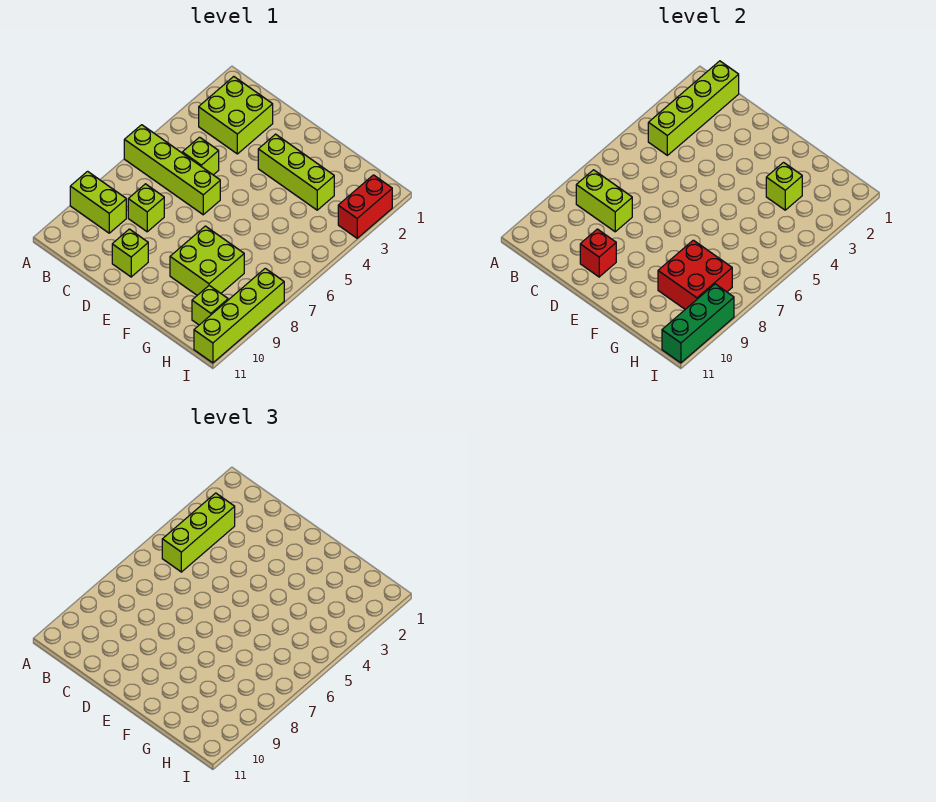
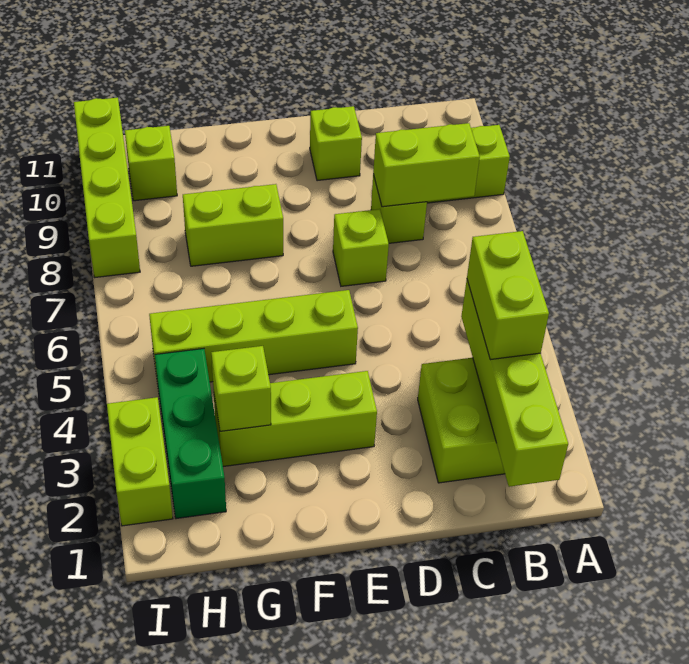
lime 1x4 brick [124,125,220,215] -> lime 1x4 brick moved to [149,290,358,384]
lime 1x3 brick [162,493,235,572] -> lime 1x2 brick [467,231,549,360]
lime 1x1 brick [182,137,219,175] -> lime 1x1 brick moved to [333,209,389,286]
red 1x1 brick [580,229,616,277] -> none
lime 2x2 brick [170,226,244,295] -> lime 1x2 brick [183,184,283,266]
red 2x2 brick [658,240,732,309] -> none
red 1x2 brick [338,175,392,238] -> lime 1x2 brick [107,397,173,526]
green 1x3 brick [662,284,734,363] -> green 1x3 brick moved to [155,349,226,519]

